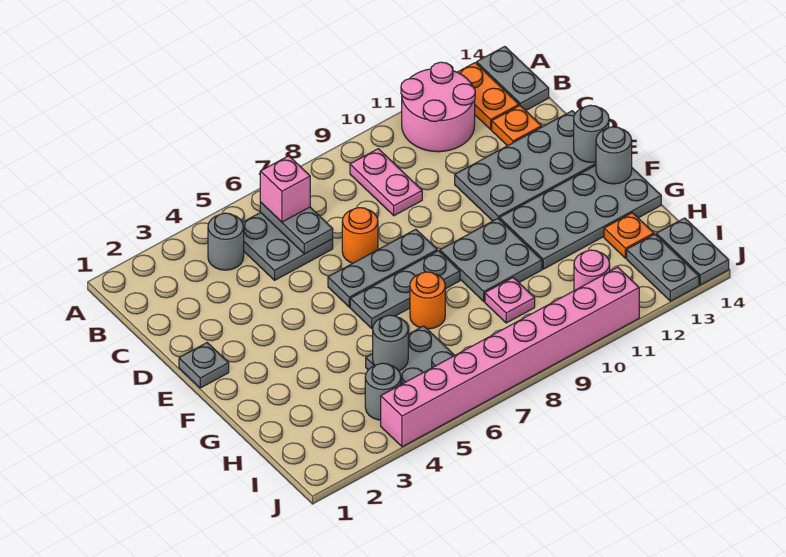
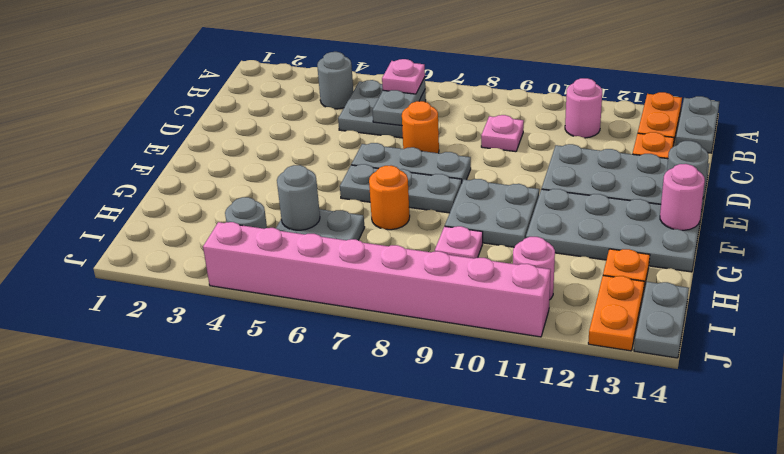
pink 2x2 round brick [401,62,475,152] -> pink 1x1 round brick [565,78,602,138]
pink 1x1 brick [260,156,310,222] -> pink 1x1 plate [382,59,425,94]
pink 1x2 plate [350,149,422,216] -> pink 1x1 plate [481,115,524,152]
grey 1x1 plate [179,343,229,388] -> none
grey 1x1 round brick [596,127,632,184] -> pink 1x1 round brick [660,164,705,230]
grey 1x2 plate [627,234,699,301] -> orange 1x2 plate [588,276,644,351]

